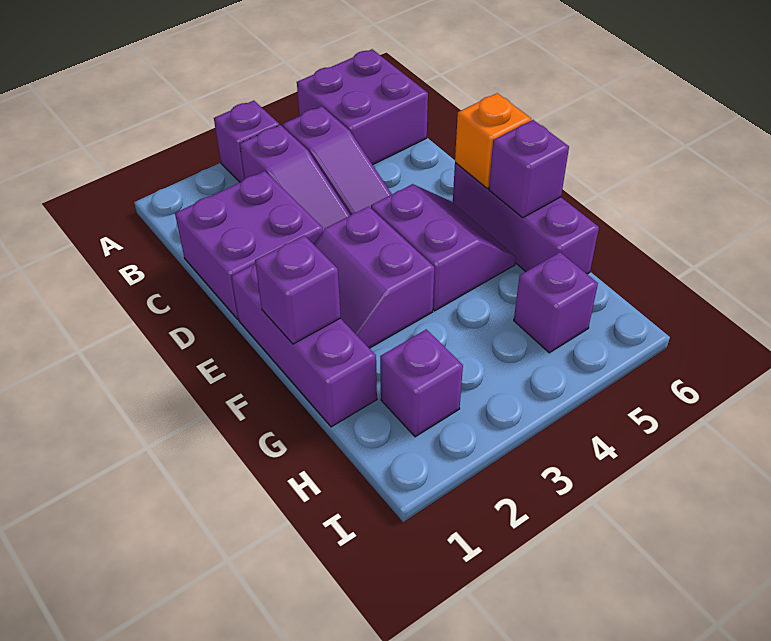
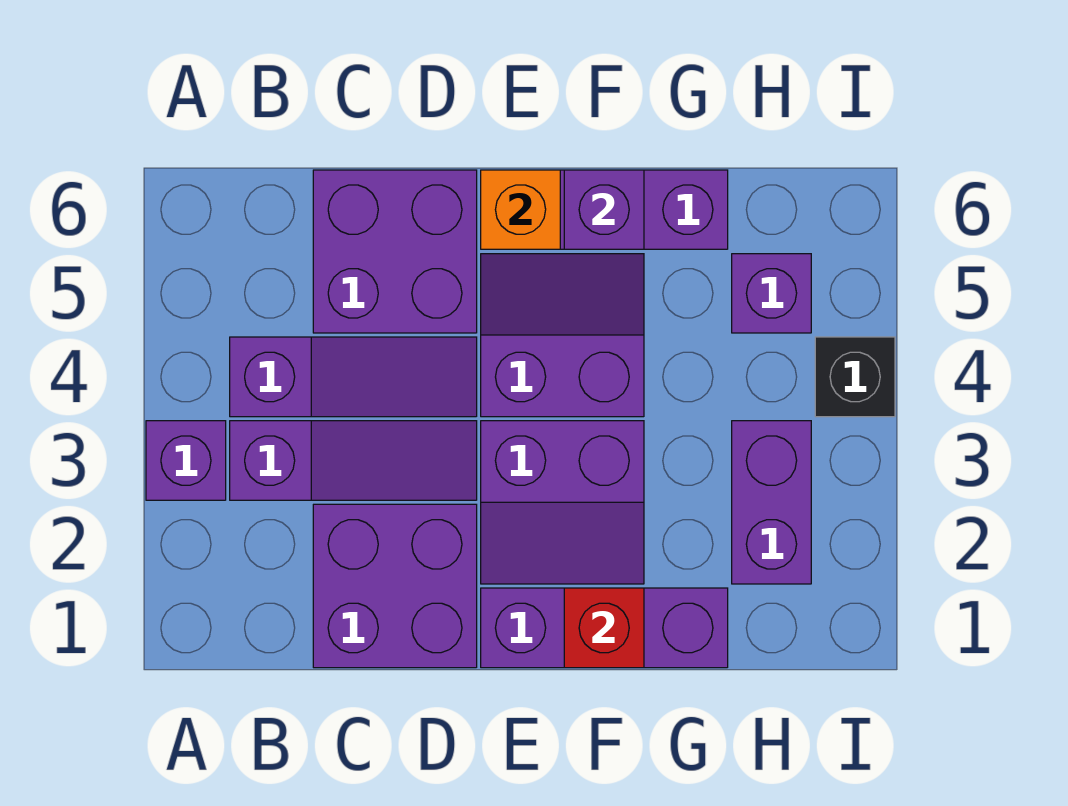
purple 2x2 brick [297,49,428,165] -> purple 2x2 brick moved to [313,170,477,333]
purple 1x1 brick [255,235,341,344] -> red 1x1 brick [564,588,644,668]
purple 1x1 brick [380,329,463,437] -> purple 1x2 brick [732,421,811,584]
none -> black 1x1 brick [815,337,895,417]

